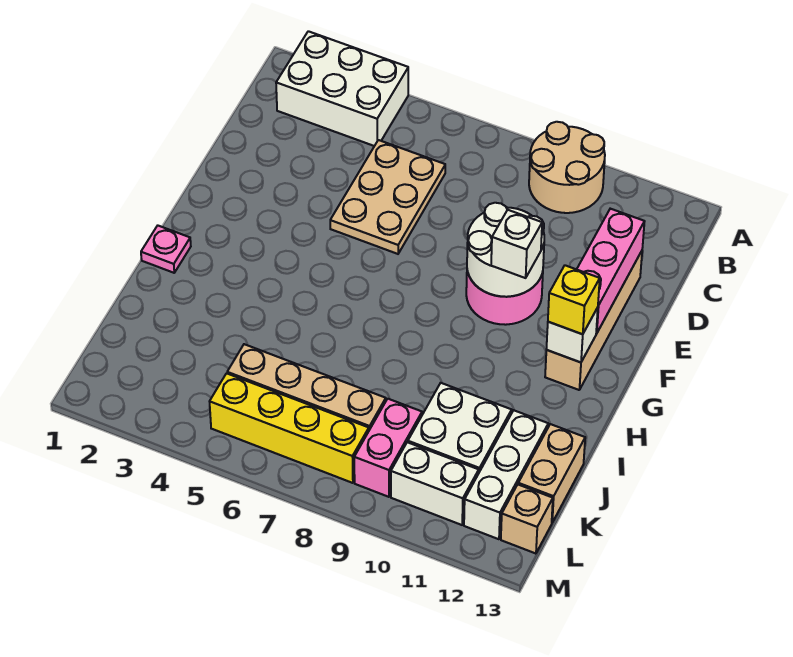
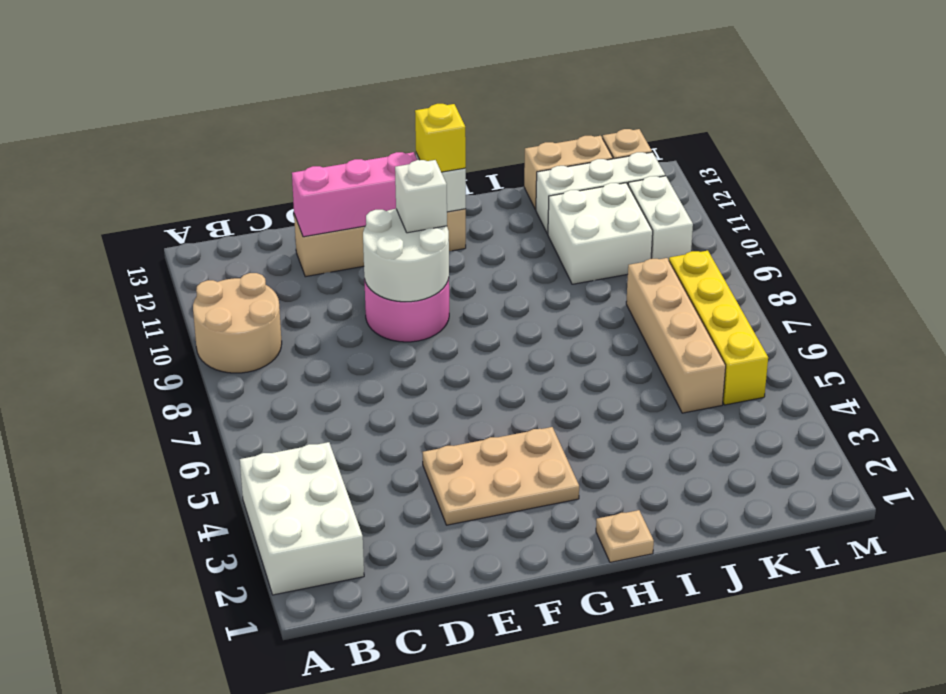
tan 2x3 plate [330,140,445,254] -> tan 2x3 plate moved to [423,427,579,525]
pink 1x1 plate [141,226,191,273] -> tan 1x1 plate [596,510,654,562]
pink 1x2 brick [354,399,422,497] -> none

